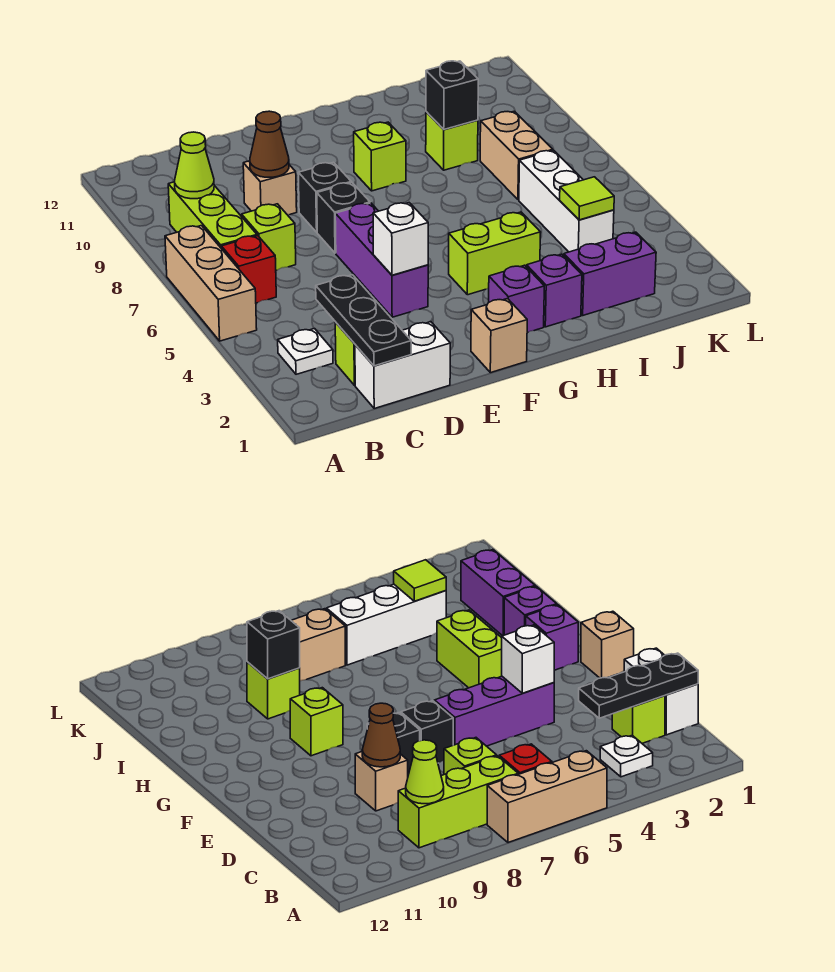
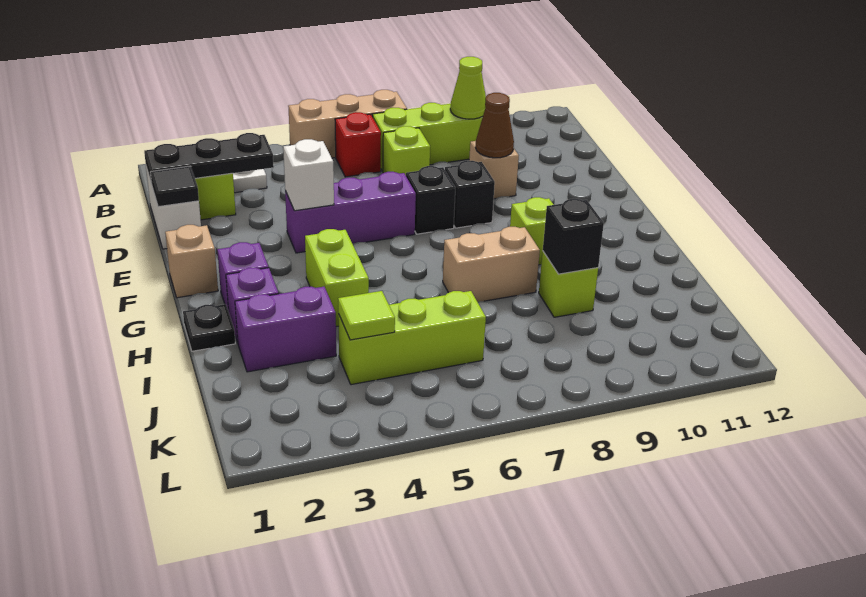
none -> black 1x1 tile [150,166,199,207]
none -> black 1x1 plate [183,304,235,351]
purple 1x2 brick [564,232,656,315] -> purple 1x2 brick turned to [235,287,336,372]
white 1x3 brick [519,150,614,252] -> lime 1x3 brick [338,291,486,385]
tan 1x2 brick [480,111,553,200] -> tan 1x2 brick moved to [443,227,540,302]

